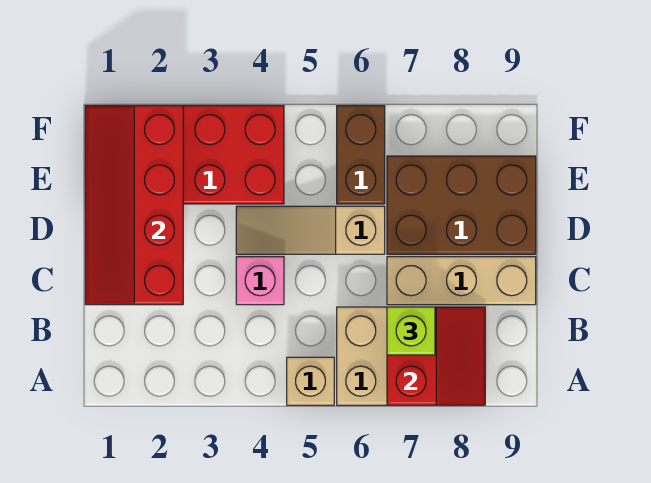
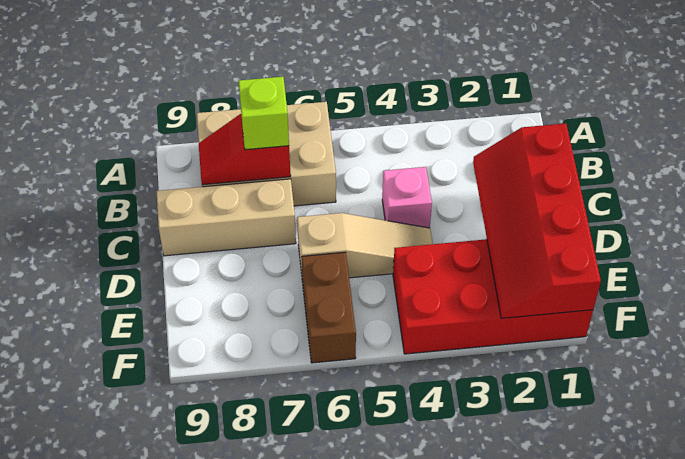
tan 1x1 brick [287,357,334,405] -> none
red 2x2 slope [387,307,485,405] -> red 1x2 slope [199,114,291,185]
red 2x4 slope [85,106,183,305] -> red 2x4 slope turned to [473,123,601,318]
brown 2x3 brick [387,156,536,254] -> none

